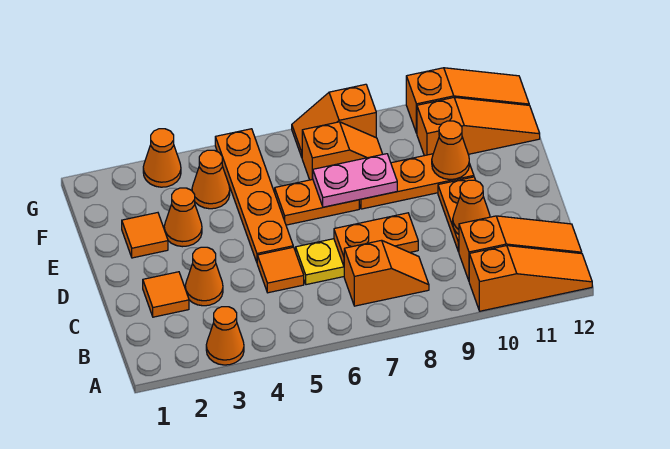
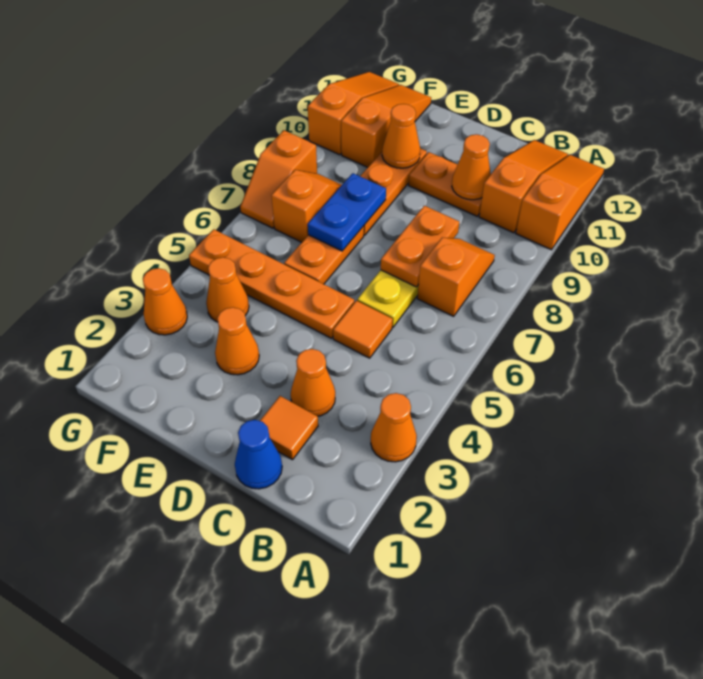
none -> blue 1x1 cone [235,420,282,489]
orange 1x1 tile [122,213,168,258] -> none
pink 1x2 plate [313,154,397,207] -> blue 1x2 plate [308,173,386,251]

